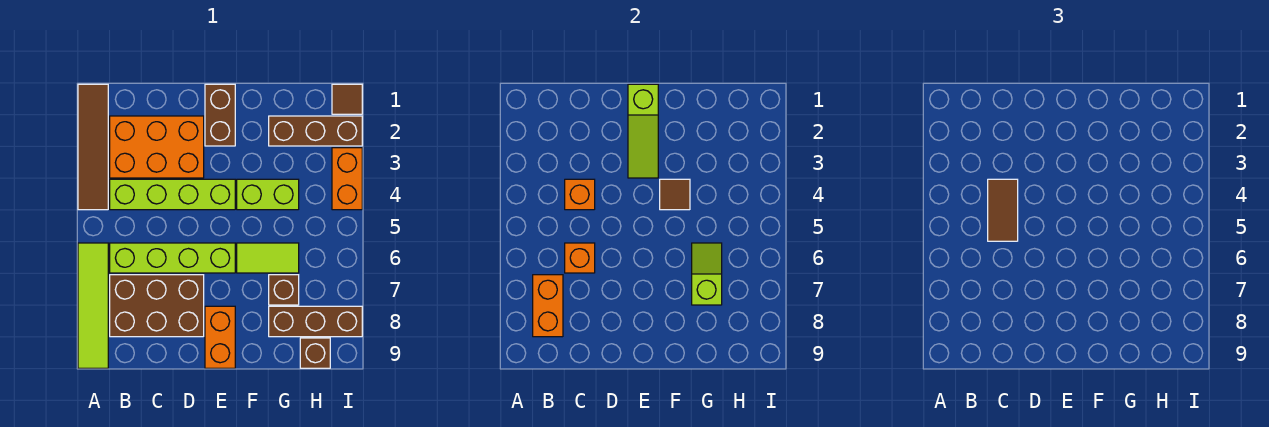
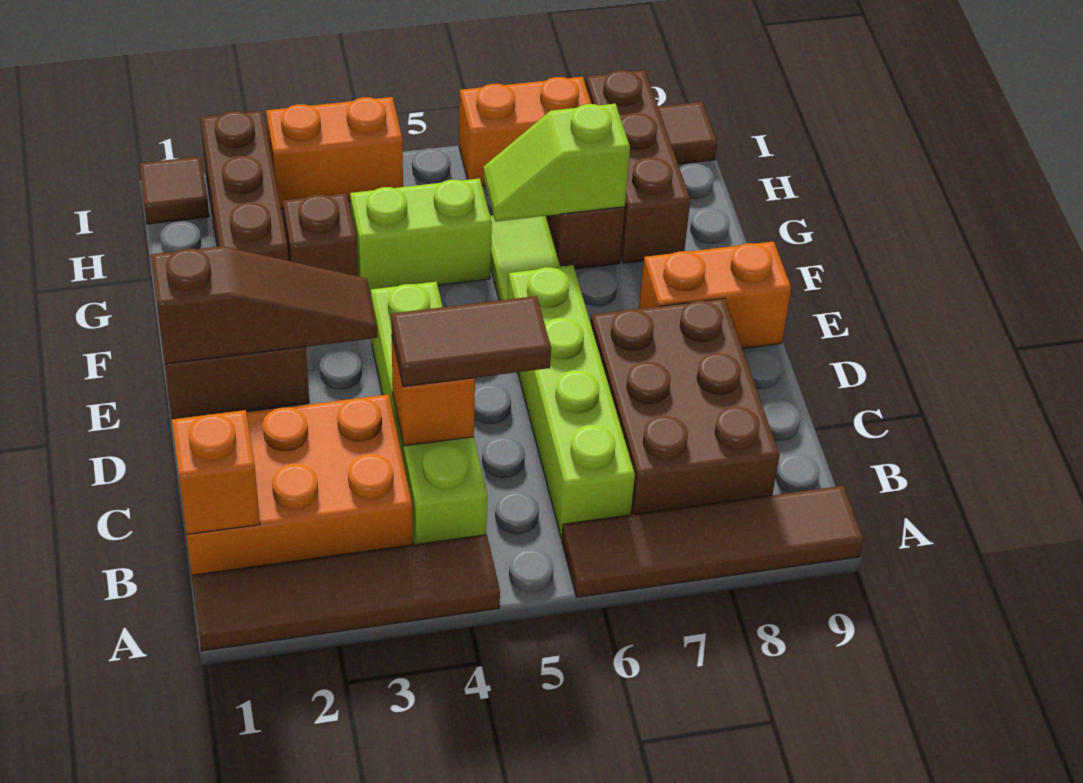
lime 1x4 tile [78,243,108,368] -> brown 1x4 tile [562,486,864,597]
orange 2x3 brick [110,116,204,178] -> orange 2x3 brick turned to [186,394,413,575]
orange 1x2 brick [533,275,563,337] -> orange 1x2 brick moved to [459,77,592,186]
orange 1x1 brick [565,243,595,273] -> orange 1x1 brick moved to [172,410,260,535]
lime 1x3 slope [628,84,658,178] -> brown 1x3 slope [151,246,377,364]
lime 1x2 brick [237,179,299,210] -> lime 1x2 brick turned to [350,178,492,293]
brown 1x1 tile [660,179,690,210] -> brown 1x1 tile moved to [658,102,717,164]
brown 1x1 brick [300,338,330,368] -> brown 1x1 brick moved to [283,193,358,276]

